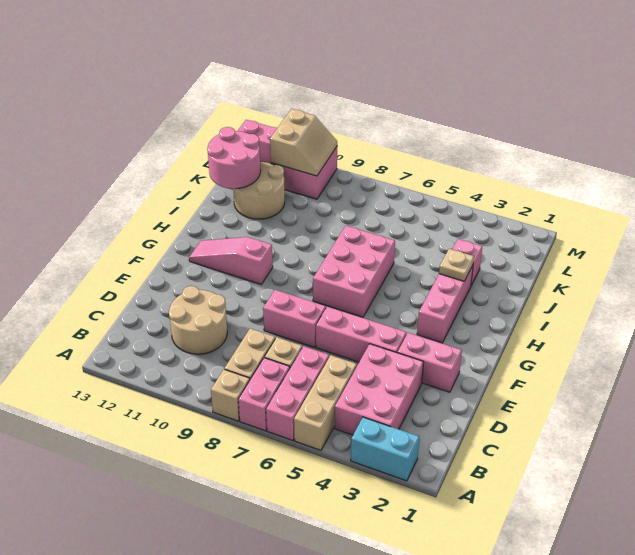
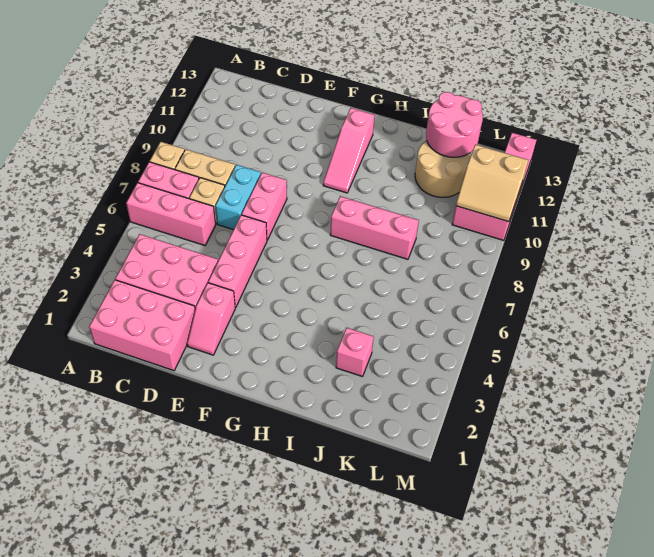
cyan 1x2 brick [351,417,419,481] -> cyan 1x2 brick moved to [215,165,261,230]
tan 1x3 brick [294,355,357,450] -> none
tan 2x2 round brick [169,286,227,354] -> none
pink 1x2 brick [398,333,462,392] -> pink 1x2 slope [187,283,235,355]
pink 1x3 brick [417,266,473,343] -> pink 1x3 brick moved to [330,196,419,259]
pink 2x3 brick [313,226,395,317] -> pink 2x3 brick moved to [89,280,195,371]
pink 1x3 slope [189,237,273,285] -> pink 1x3 slope turned to [323,108,375,193]
tan 1x1 plate [439,249,474,281] -> none

